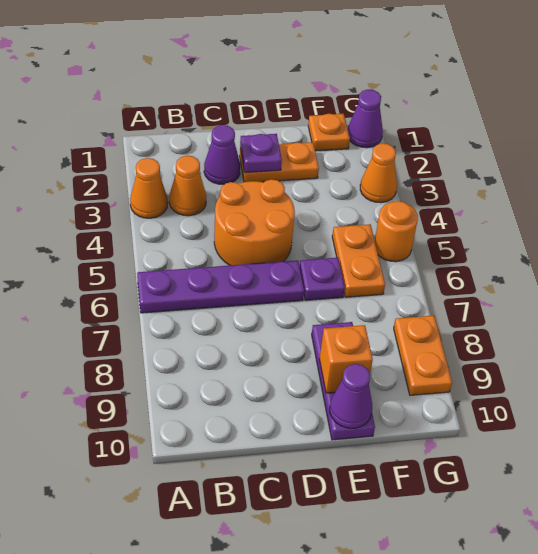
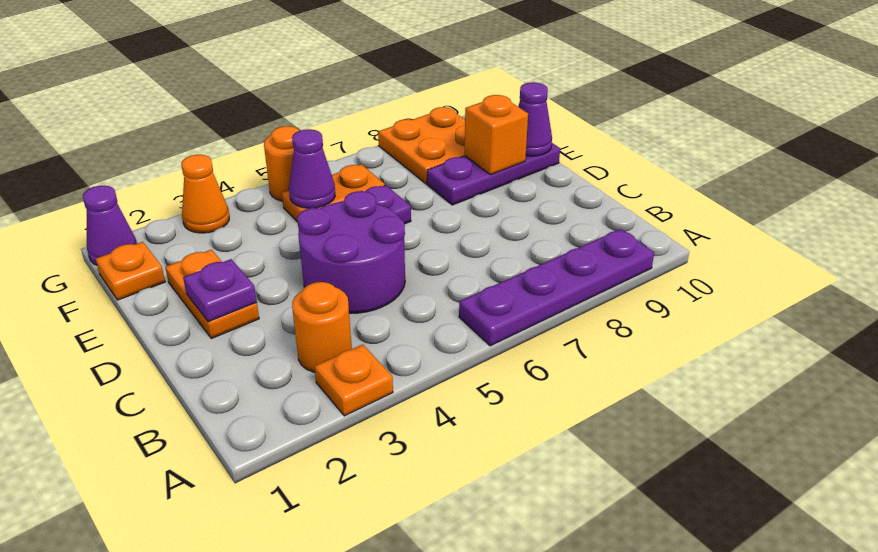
orange 1x1 cone [130,158,168,218] -> orange 1x1 plate [314,344,393,416]
purple 1x4 plate [137,261,304,313] -> purple 1x4 plate turned to [459,229,654,346]
orange 1x1 cone [169,156,206,216] -> orange 1x1 round brick [292,282,352,372]
purple 1x1 cone [204,125,240,184] -> purple 1x1 cone moved to [289,129,335,208]
orange 2x2 round brick [214,179,295,265] -> purple 2x2 round brick [297,191,405,313]
orange 1x2 plate [394,316,452,395] -> orange 2x2 plate [378,107,465,184]

